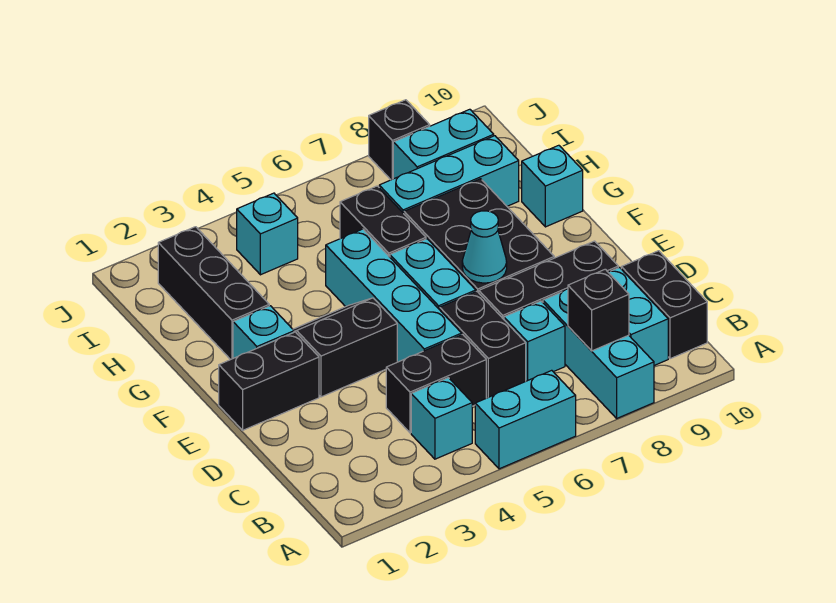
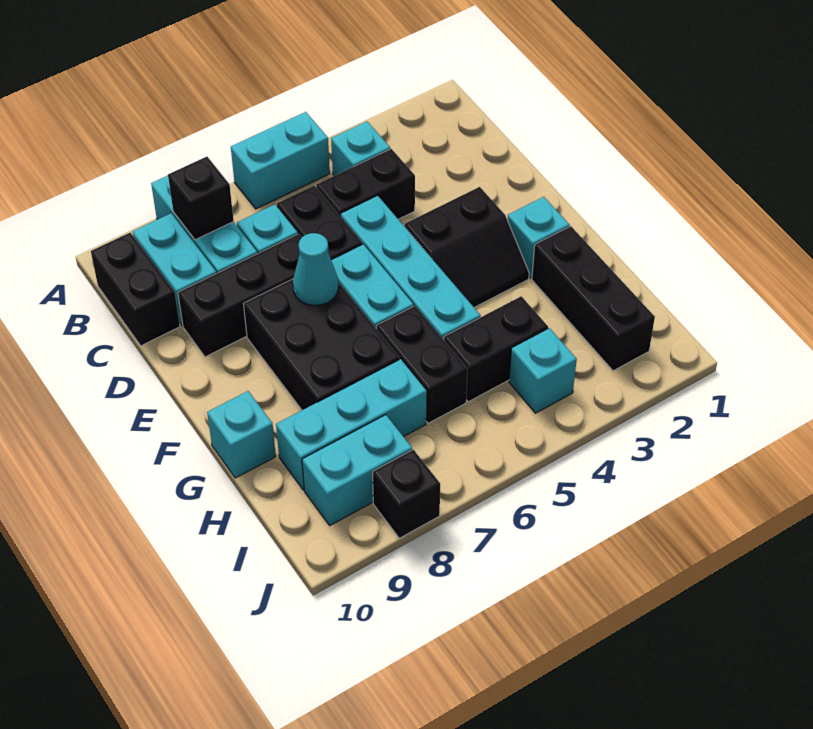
black 1x2 brick [219,332,319,430] -> black 1x2 brick moved to [444,296,548,402]

